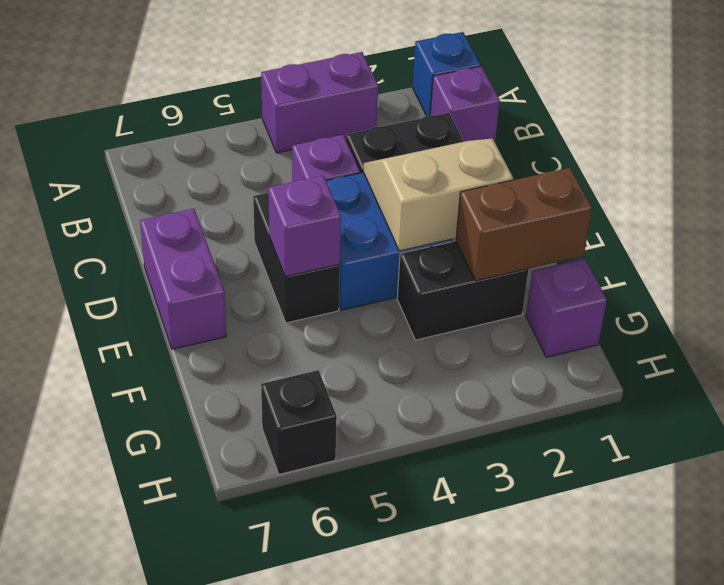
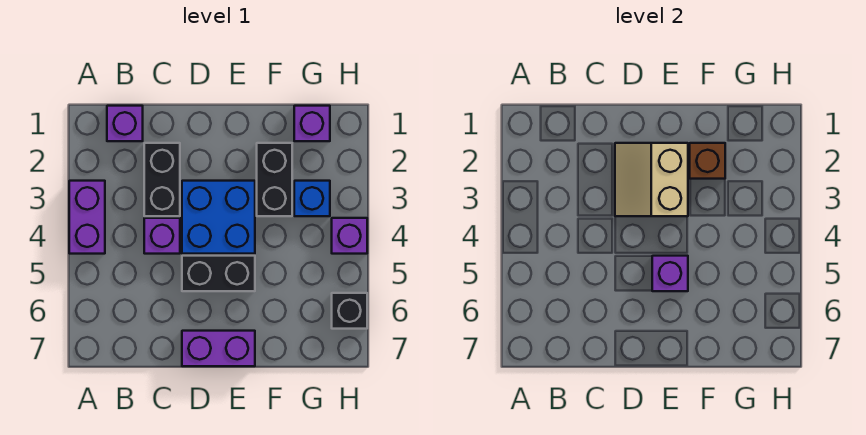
blue 1x1 brick [413,32,481,116] -> blue 1x1 brick moved to [294,181,330,216]
brown 1x2 brick [456,168,592,281] -> brown 1x1 brick [690,143,725,179]
none -> purple 1x1 brick [332,218,367,254]

